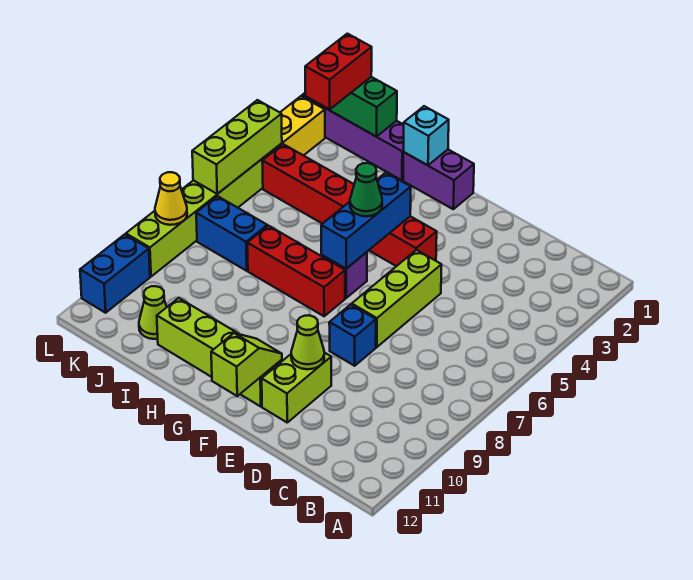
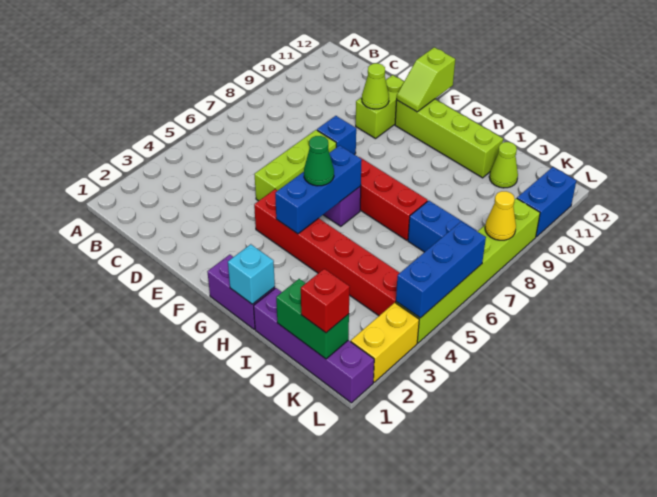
red 1x2 brick [305,34,372,109] -> red 1x1 brick [301,269,350,333]
lime 1x3 brick [192,100,282,194] -> blue 1x3 brick [396,222,486,318]

